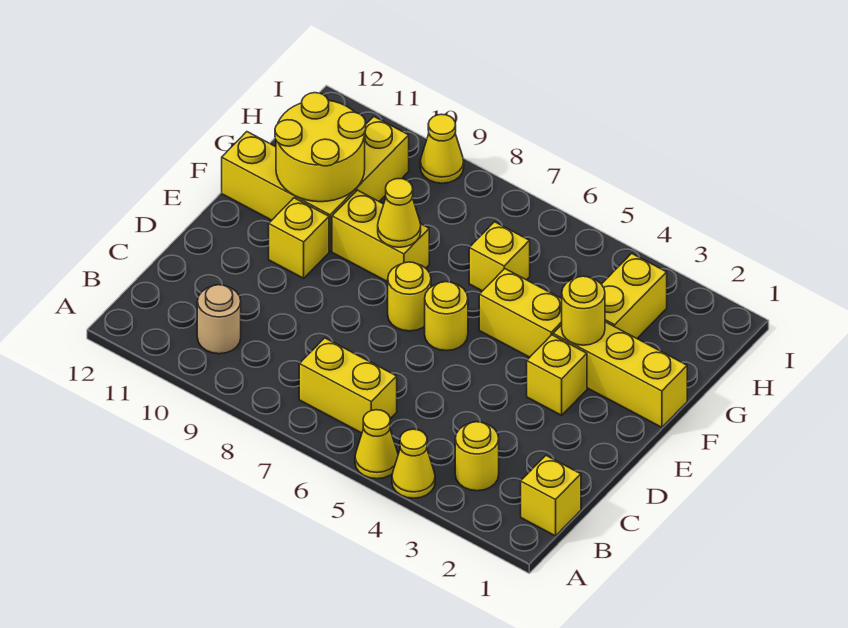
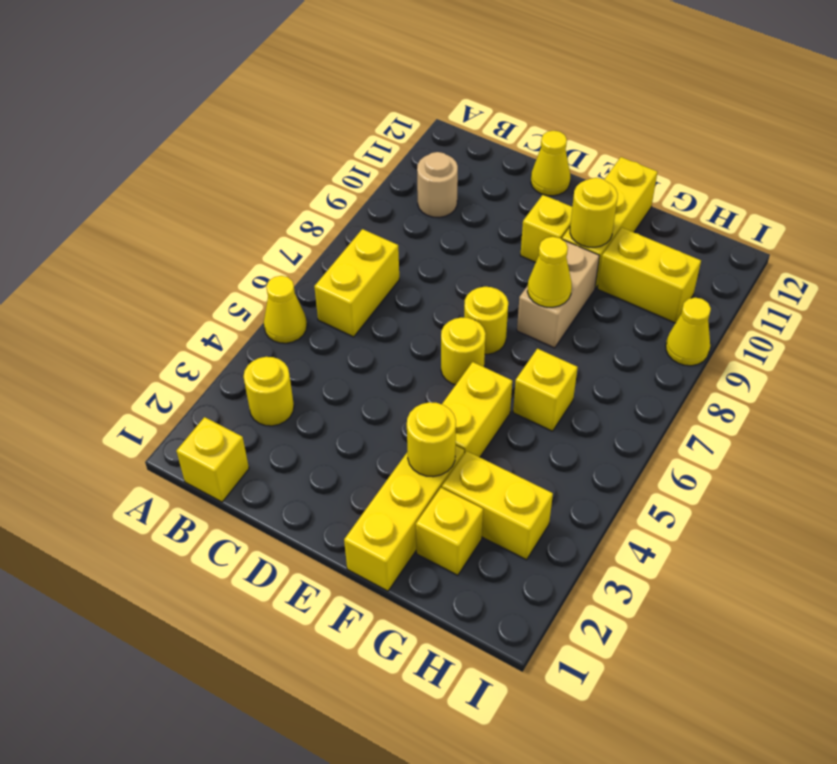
yellow 1x1 cone [392,429,435,498] -> yellow 1x1 cone moved to [531,131,570,196]
yellow 1x1 brick [527,335,587,415] -> yellow 1x1 brick moved to [416,488,483,575]
yellow 1x2 brick [332,190,429,282] -> tan 1x2 brick [517,240,599,348]
yellow 2x2 round brick [275,93,366,202] -> yellow 1x1 round brick [570,178,618,247]

